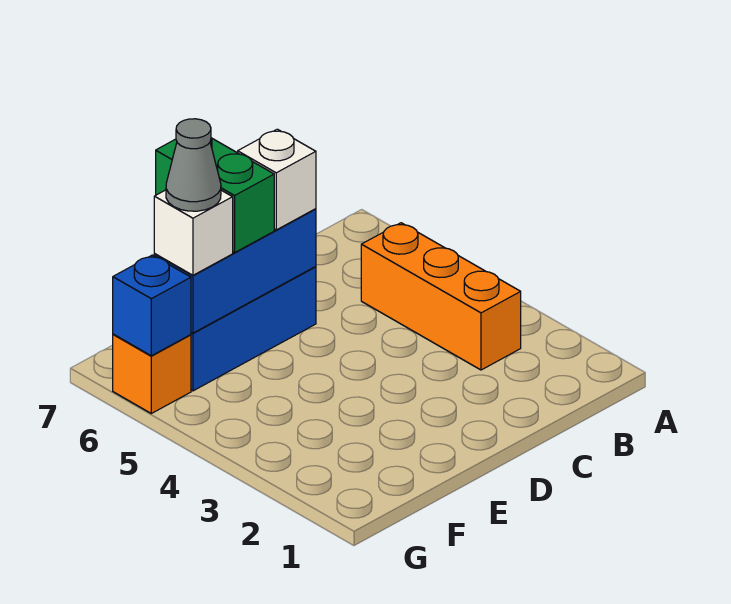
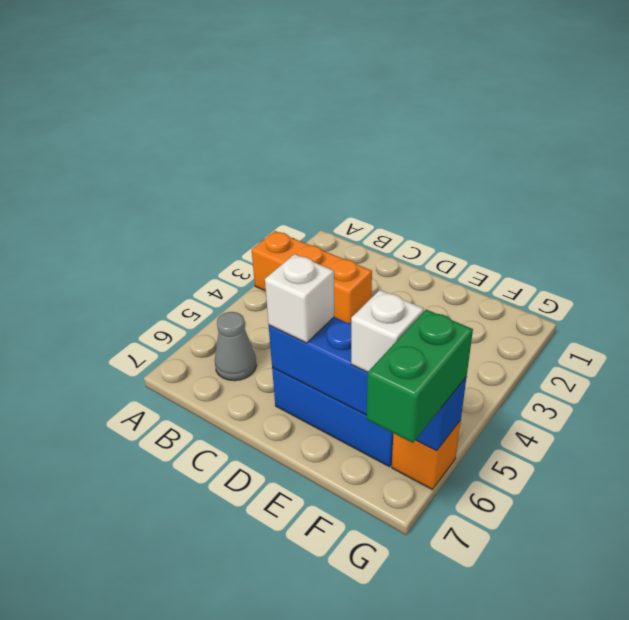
orange 1x3 brick [361,223,521,370] -> orange 1x3 brick turned to [252,231,372,324]
green 1x2 brick [156,138,274,253] -> green 1x2 brick moved to [367,309,473,443]
grey 1x1 cone [166,119,221,211] -> grey 1x1 cone moved to [215,312,257,381]

